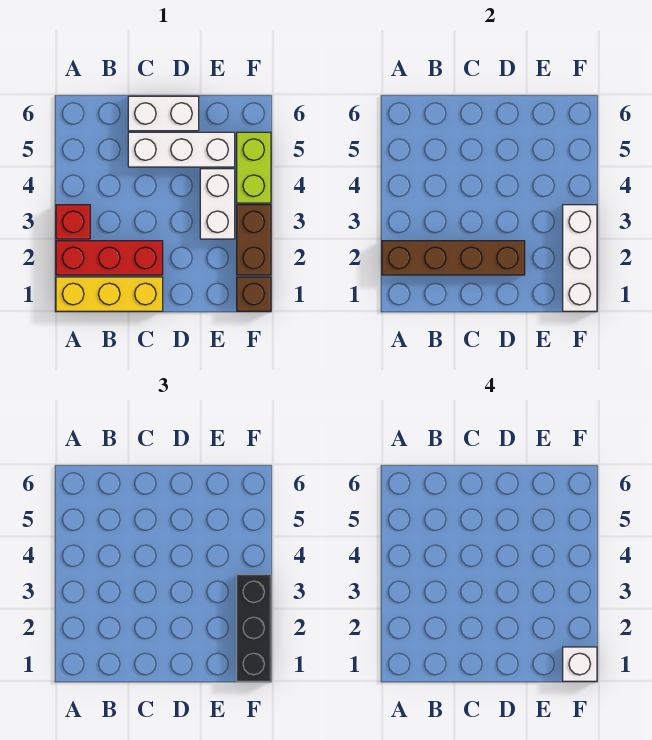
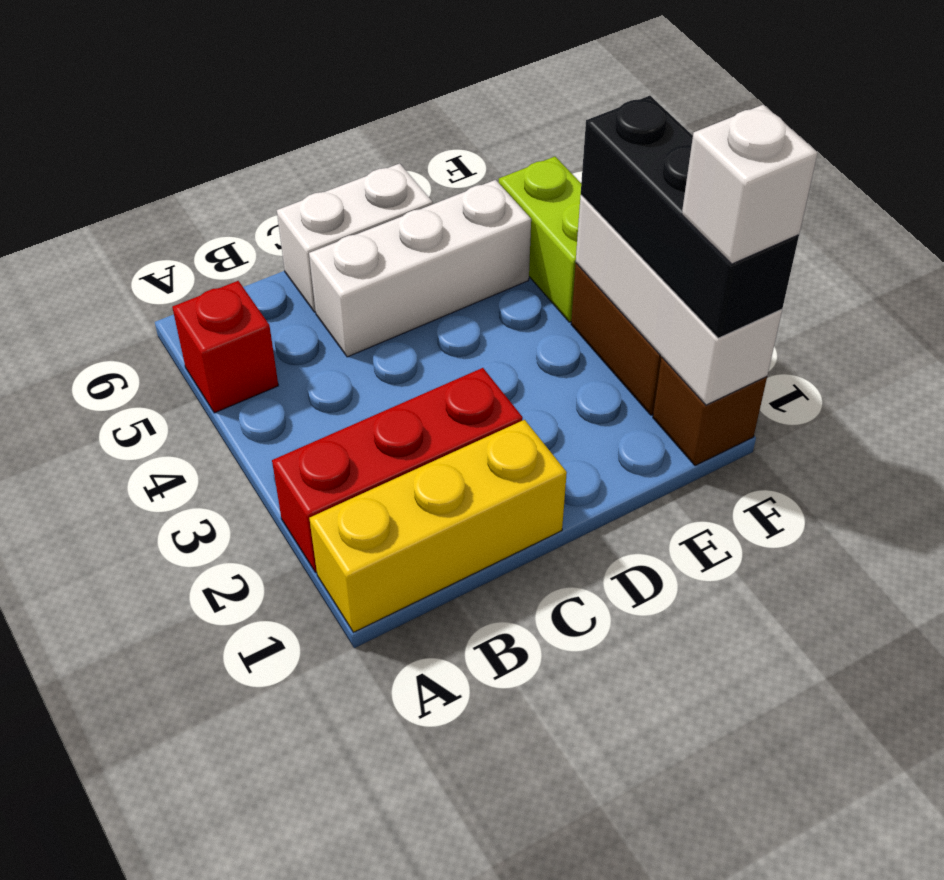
brown 1x4 brick [382,241,525,275] -> none
red 1x1 brick [56,205,90,239] -> red 1x1 brick moved to [172,281,278,413]
white 1x2 brick [200,169,235,239] -> none

